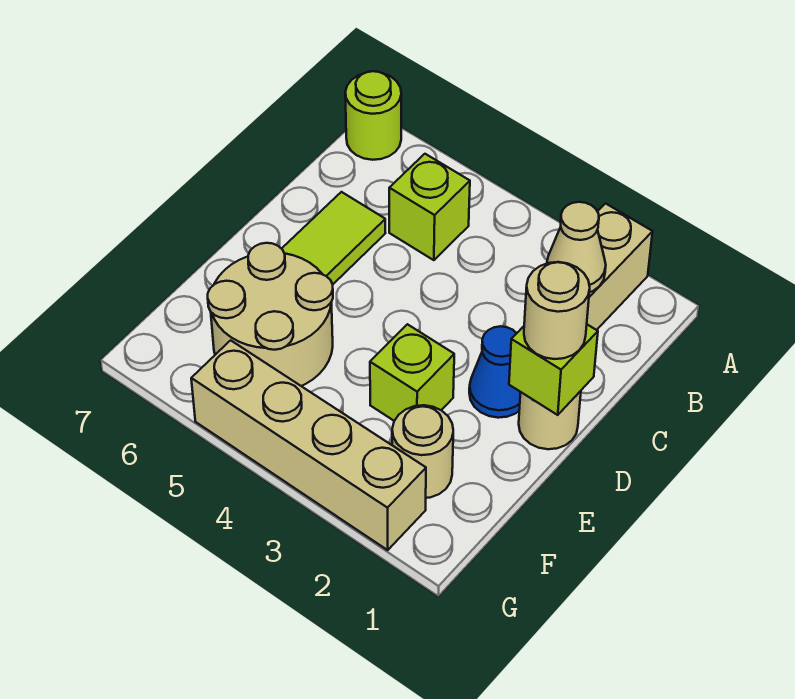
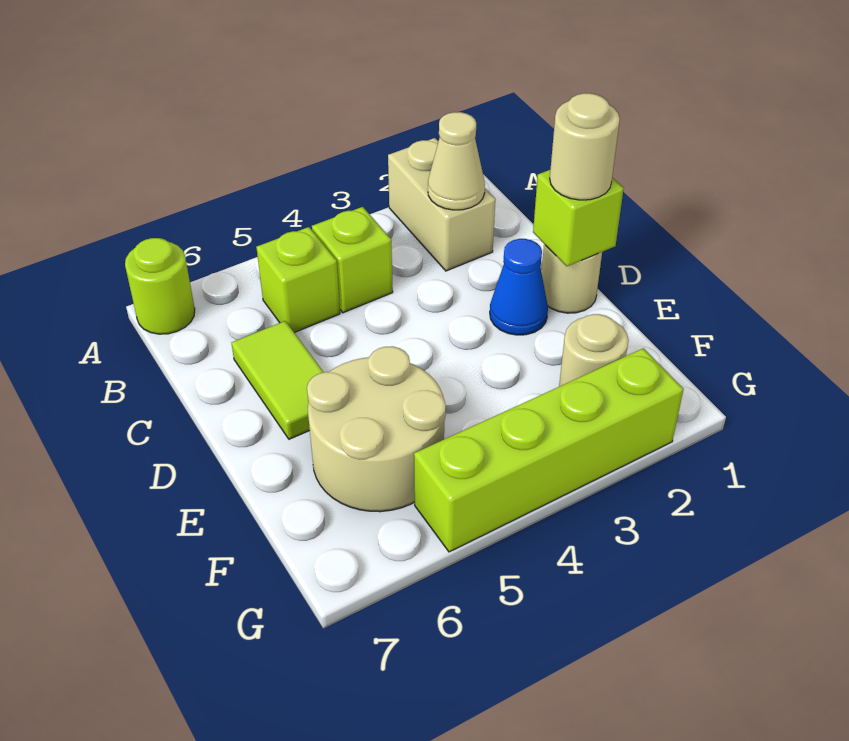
lime 1x1 brick [370,324,454,421] -> lime 1x1 brick moved to [312,207,393,313]
tan 1x4 brick [191,340,426,550] -> lime 1x4 brick [414,348,684,552]

